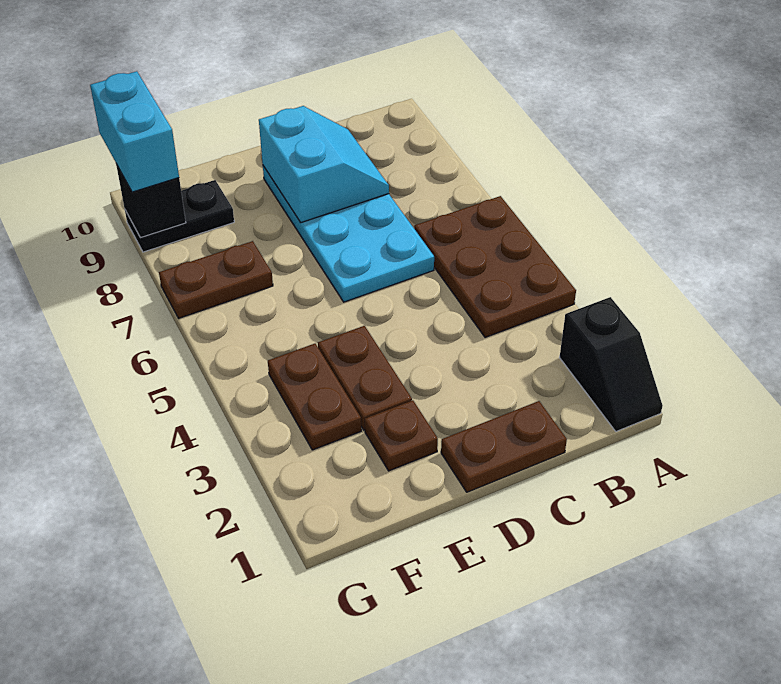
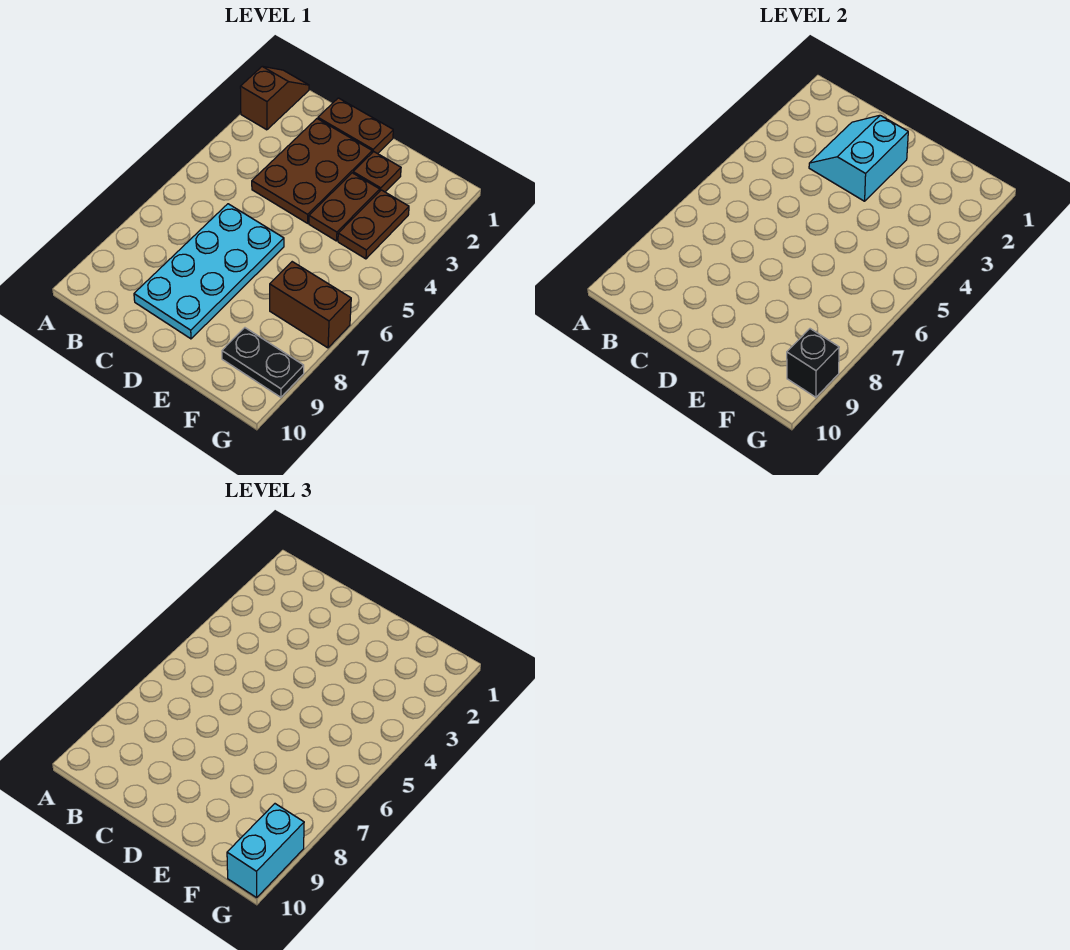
black 1x2 slope [560,297,663,432] -> brown 1x2 slope [240,66,309,130]
brown 2x3 plate [414,196,576,337] -> brown 2x3 plate moved to [252,119,372,223]
cyan 2x2 slope [259,106,389,223] -> cyan 2x2 slope moved to [809,115,908,201]
brown 1x2 plate [159,241,273,318] -> brown 1x2 brick [270,262,351,348]

